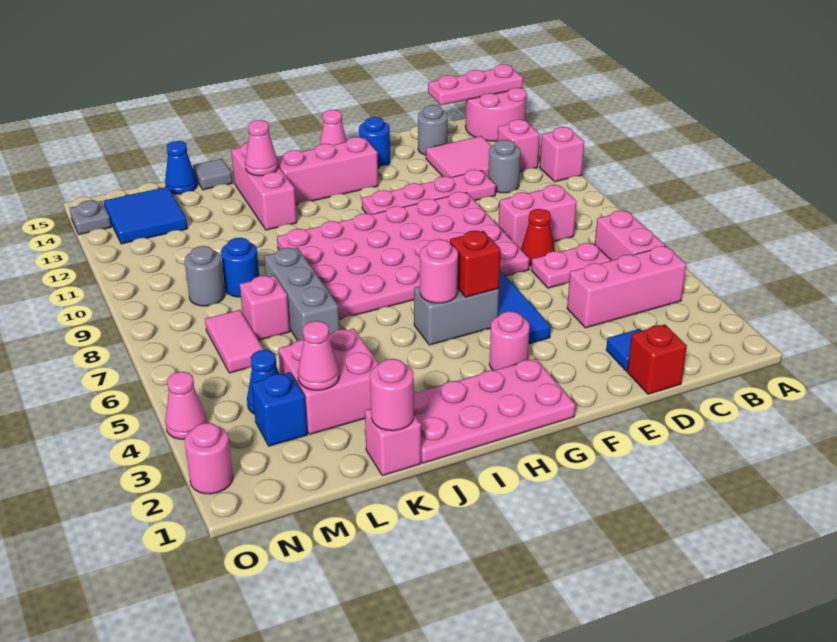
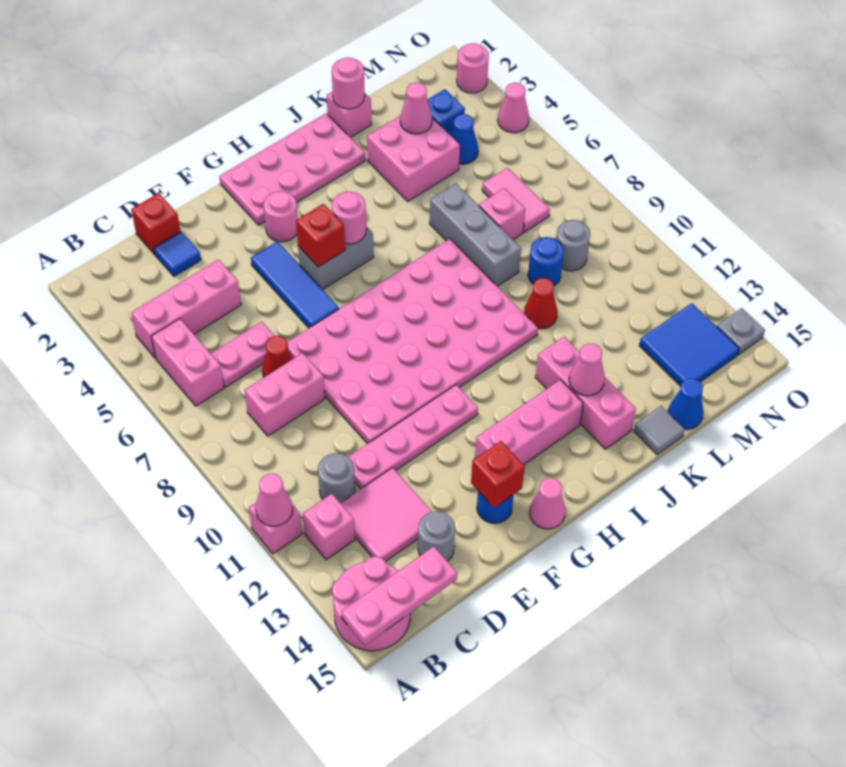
none -> pink 1x1 cone [256,474,293,526]
none -> red 1x1 brick [471,441,525,508]
none -> red 1x1 cone [524,278,557,329]

